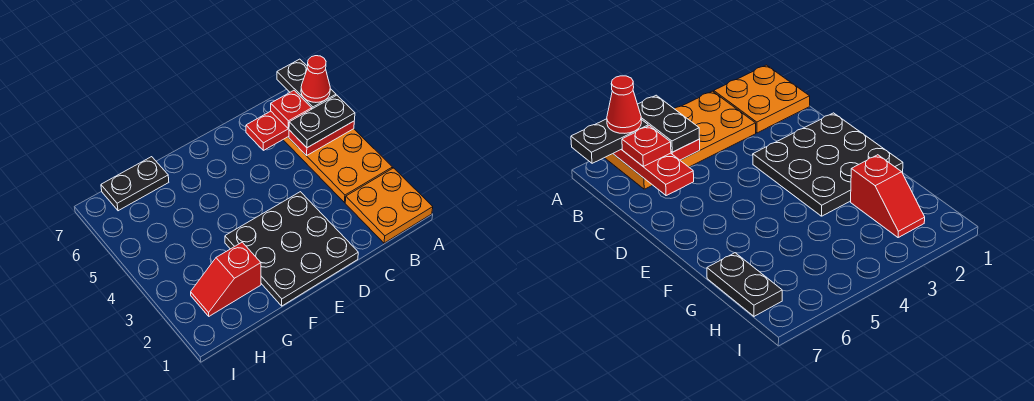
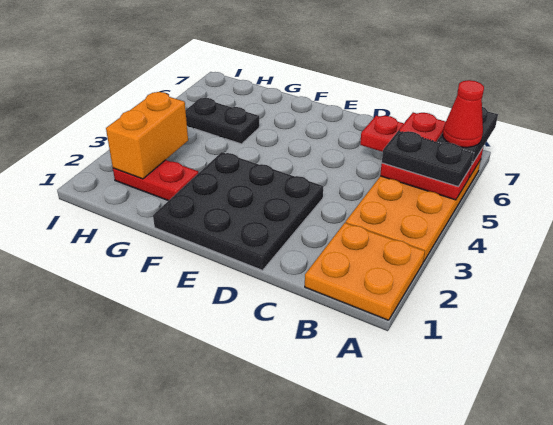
red 1x2 slope [191,242,261,316] -> red 1x2 plate [113,160,198,201]
black 1x2 plate [101,157,169,211] -> black 1x2 plate moved to [186,98,259,144]
none -> orange 1x2 brick [106,92,188,179]

